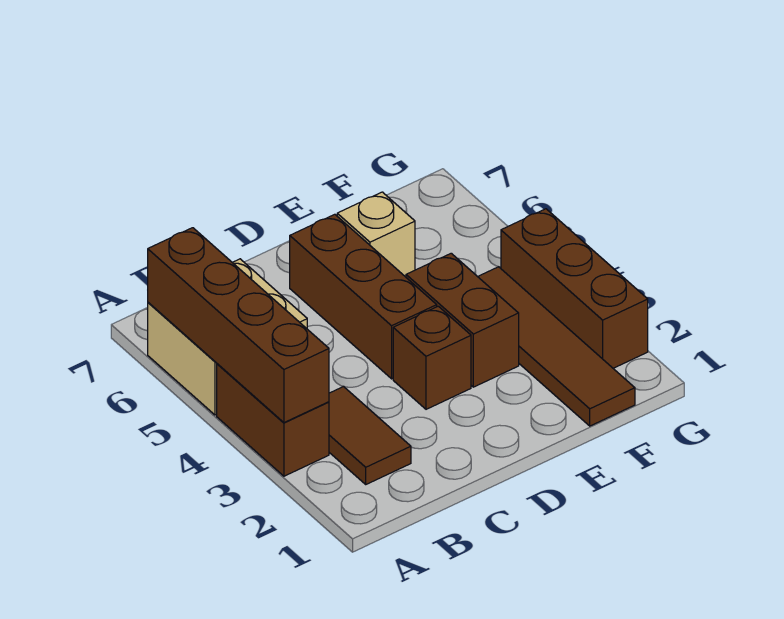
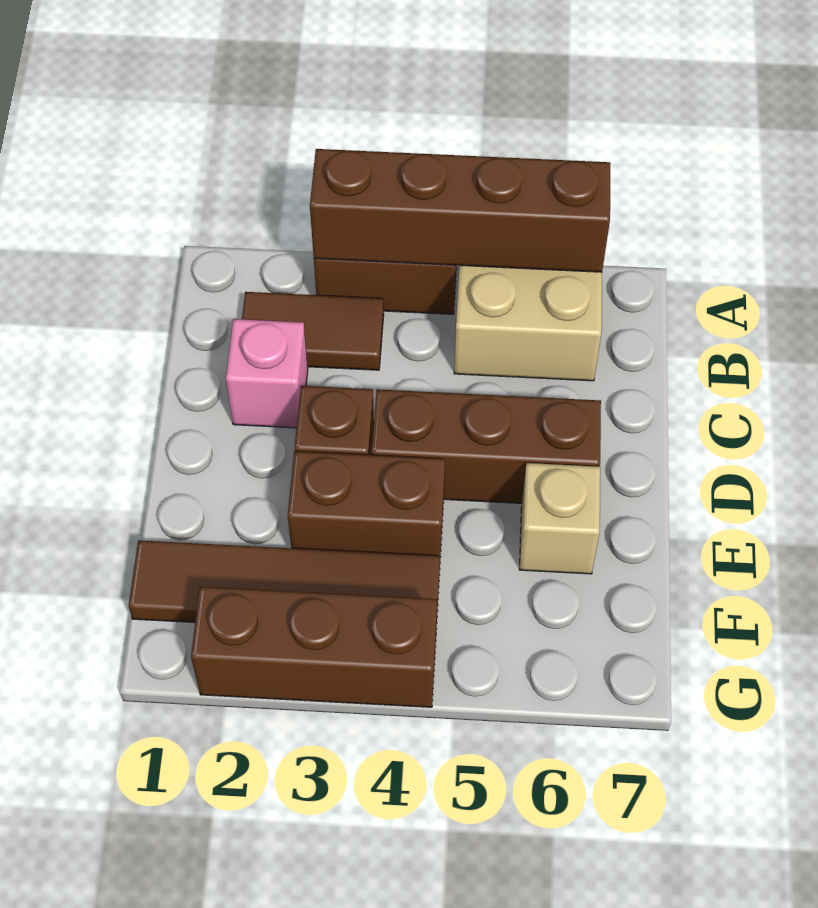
none -> pink 1x1 brick [226,319,308,428]

